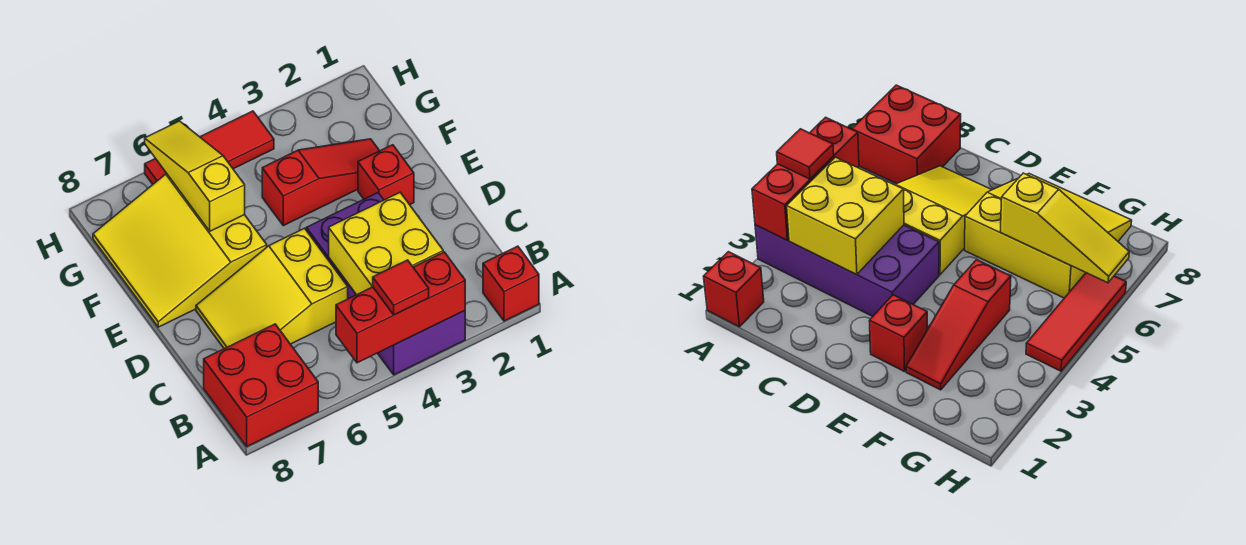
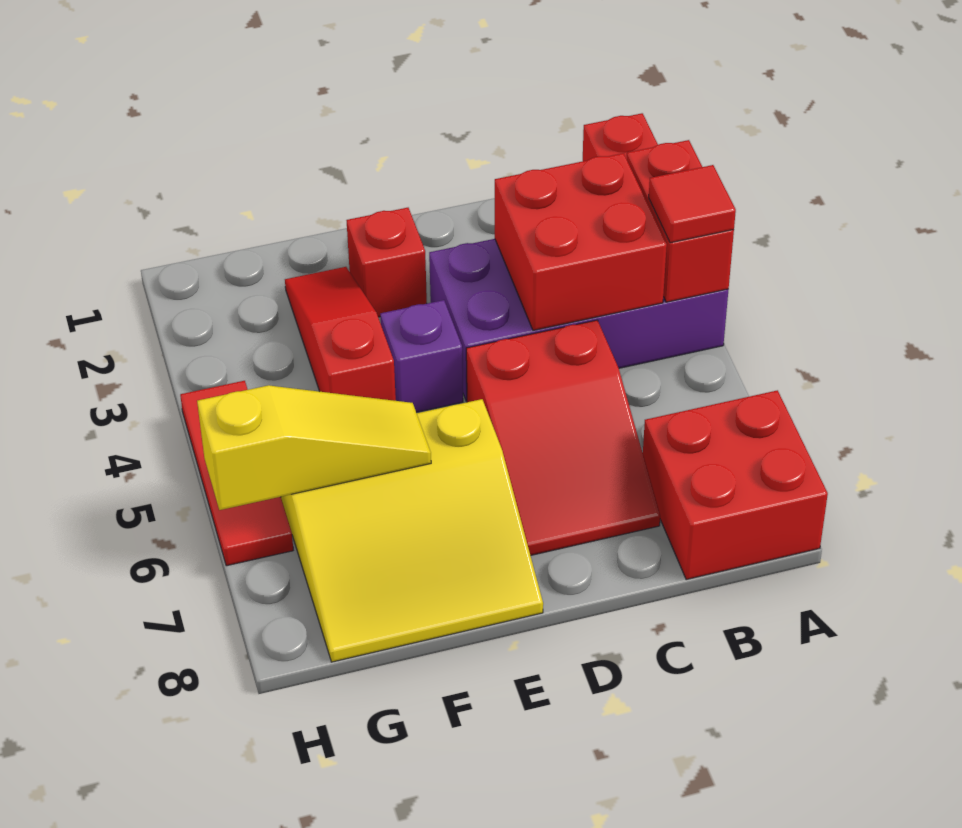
red 1x3 brick [336,252,465,363] -> red 1x2 brick [627,140,734,302]
yellow 2x2 brick [329,193,443,295] -> red 2x2 brick [495,153,667,330]
yellow 2x3 slope [196,228,348,349] -> red 2x3 slope [466,320,660,556]
none -> purple 1x1 brick [380,300,463,412]
yellow 1x3 slope [145,121,245,231] -> yellow 1x3 slope turned to [197,385,431,510]

